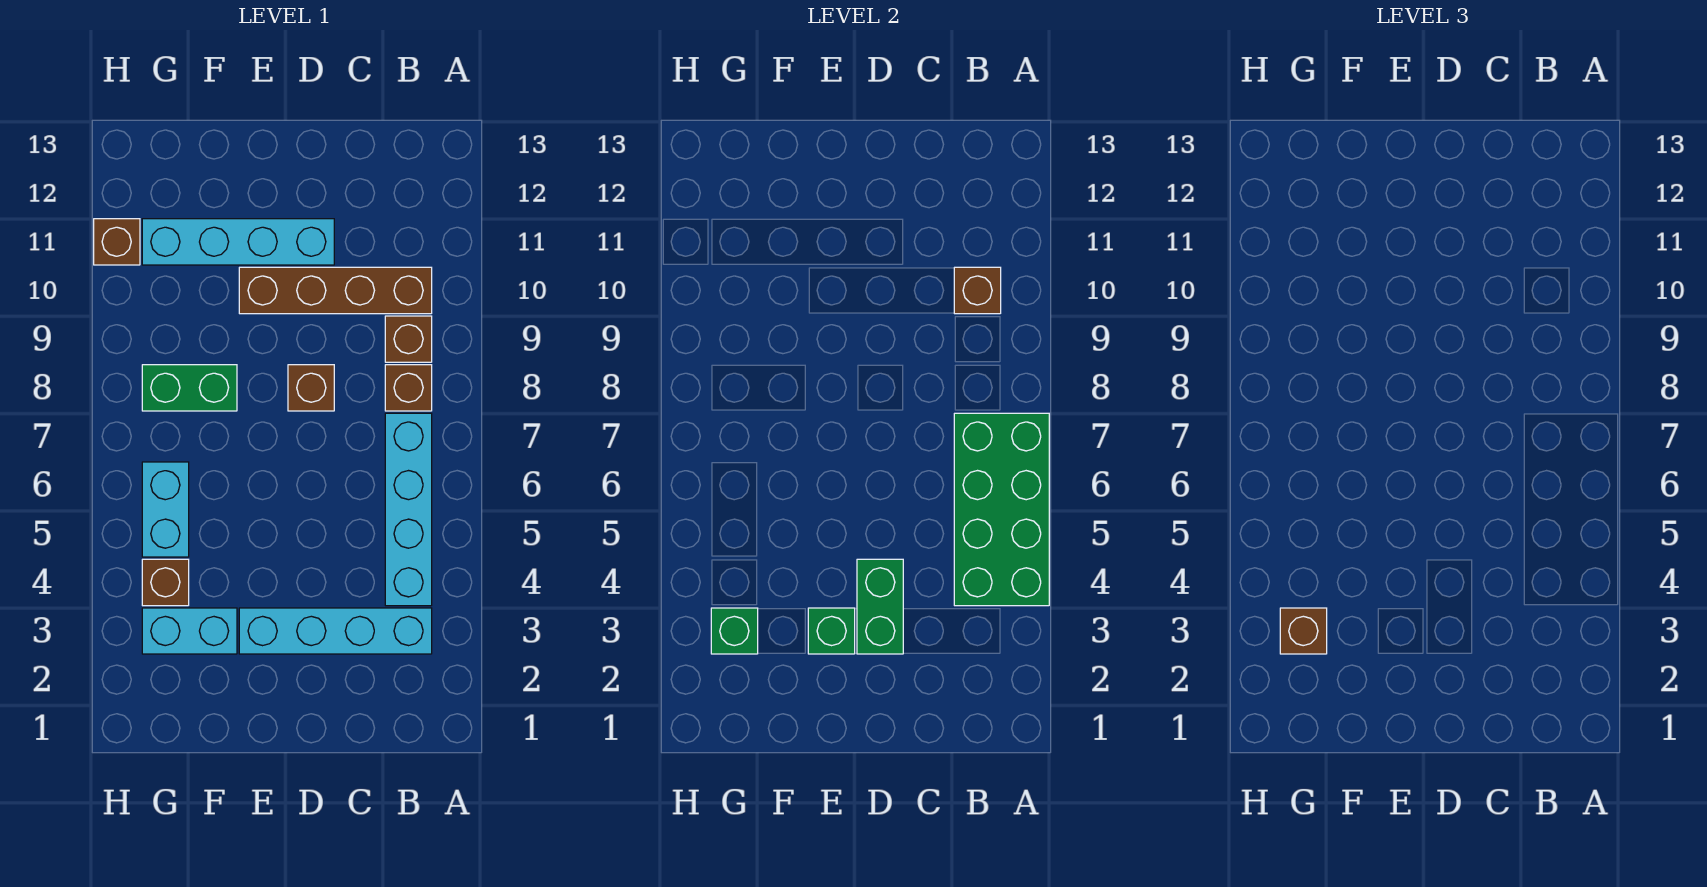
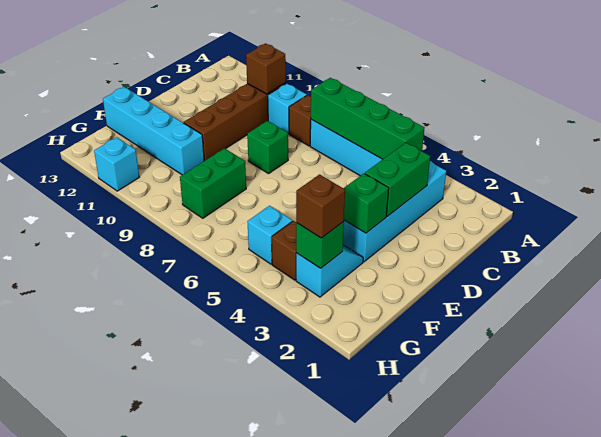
green 2x4 brick [954,413,1049,606] -> green 1x4 brick [311,78,424,159]
brown 1x1 brick [385,316,432,362] -> cyan 1x1 brick [268,83,307,134]
green 1x2 brick [857,559,903,654] -> green 1x2 brick turned to [365,143,430,216]
brown 1x1 brick [288,365,334,411] -> green 1x1 brick [247,121,288,174]
cyan 1x4 brick [142,219,334,265] -> cyan 1x4 brick turned to [103,87,204,175]
cyan 1x2 brick [142,608,237,654] -> cyan 1x2 slope [296,245,363,297]
cyan 1x2 brick [142,462,189,557] -> cyan 1x1 brick [247,206,292,264]
brown 1x1 brick [94,219,140,265] -> cyan 1x1 brick [94,137,139,191]

